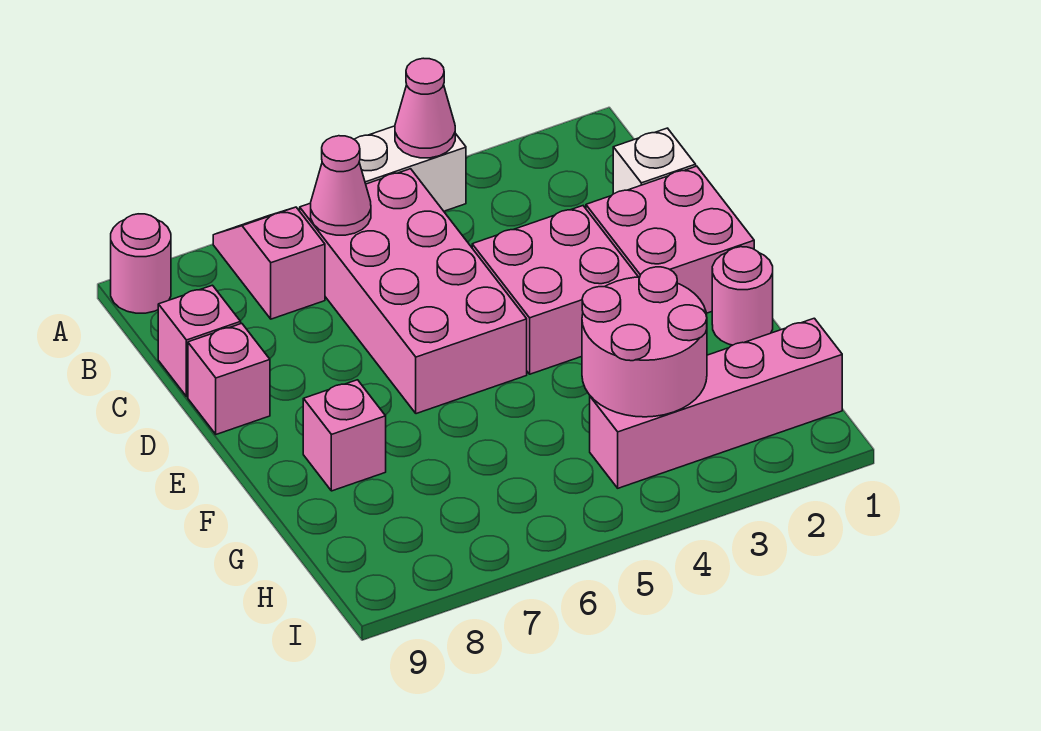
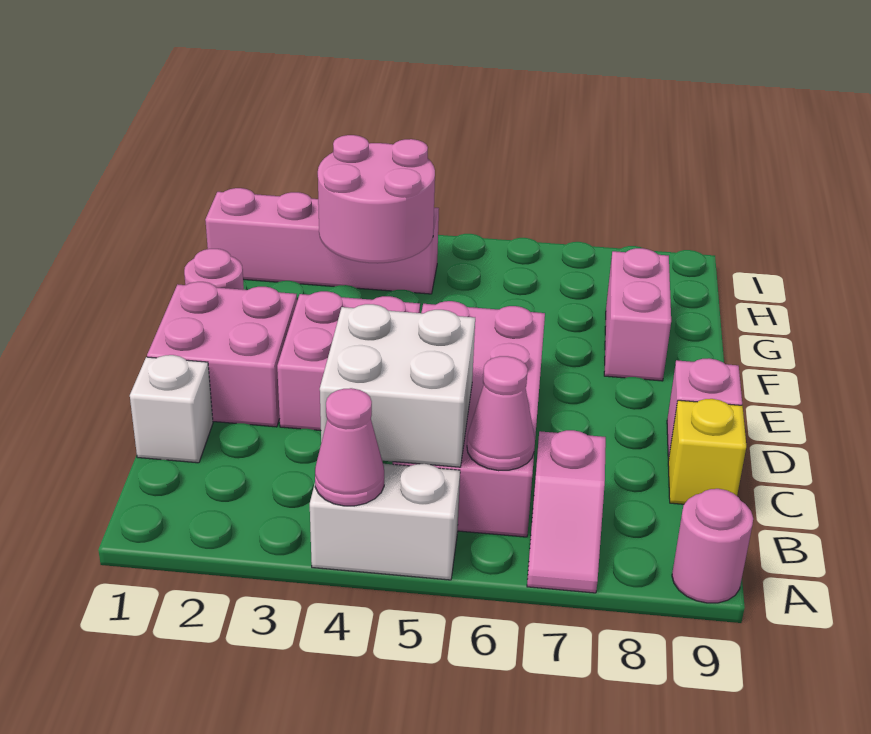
none -> white 2x2 brick [320,304,475,467]
pink 1x1 brick [158,285,241,397] -> yellow 1x1 brick [668,399,746,504]
pink 1x1 brick [303,380,386,491] -> pink 1x2 brick [604,248,671,381]

